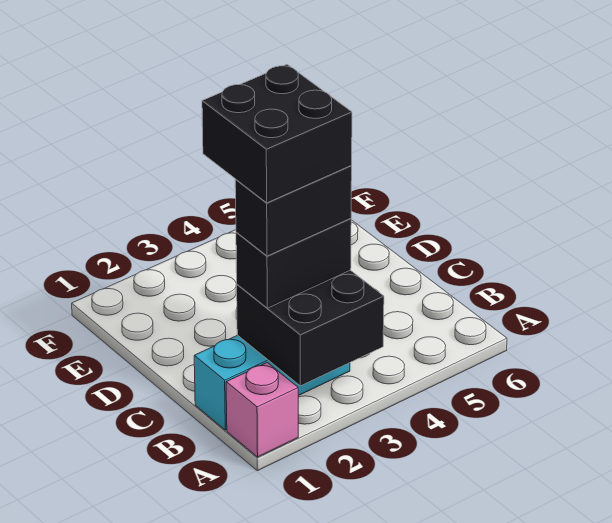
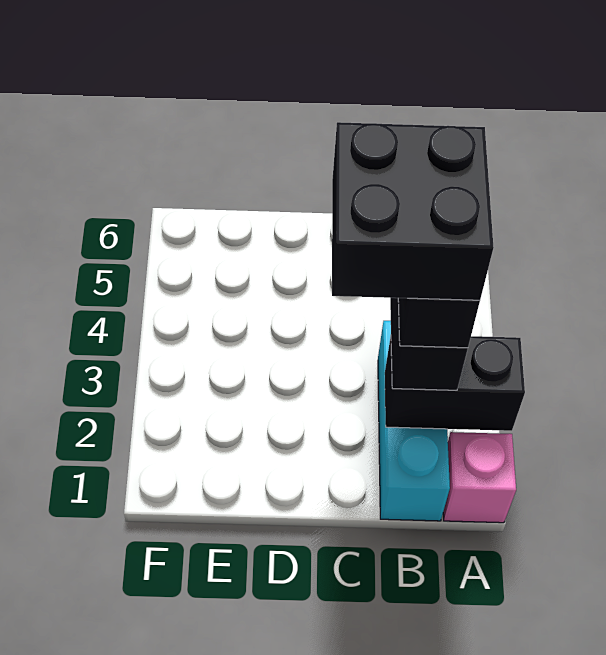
black 2x2 brick [237,270,384,386] -> black 1x2 brick [385,336,525,431]

